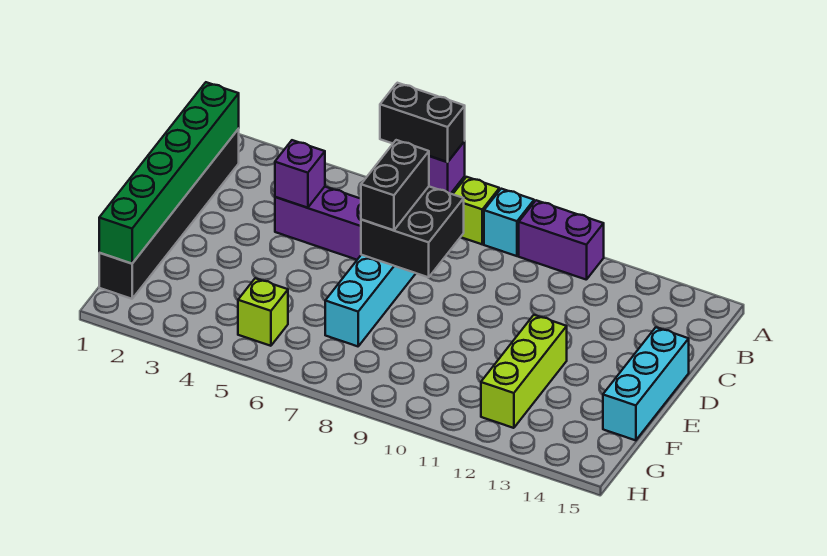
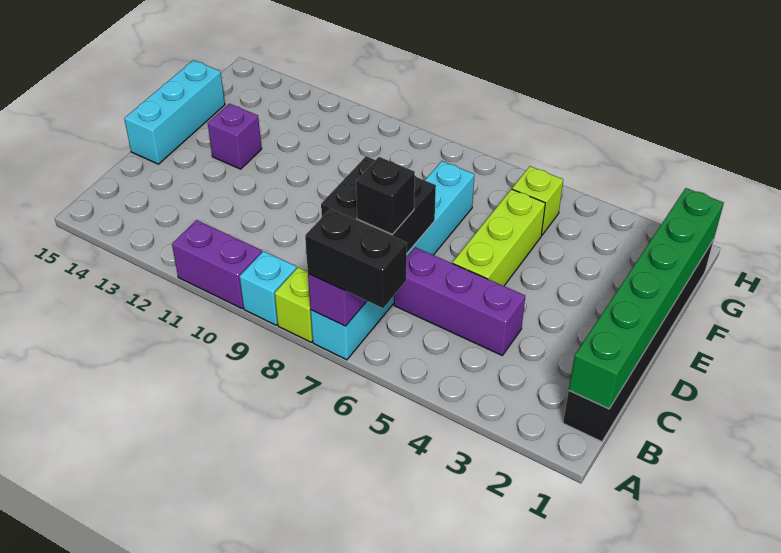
purple 1x1 brick [275,140,325,208] -> purple 1x1 brick moved to [208,104,262,169]
black 1x2 brick [361,140,429,230] -> black 1x1 brick [356,157,415,234]
lime 1x3 brick [481,315,567,428] -> lime 1x3 brick moved to [453,189,545,286]

